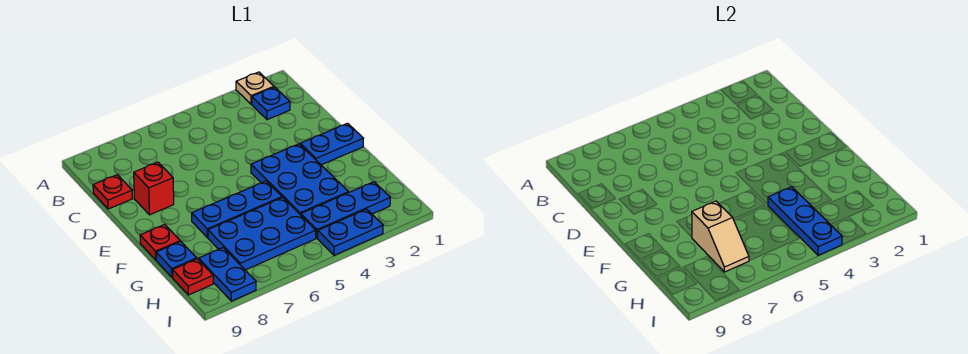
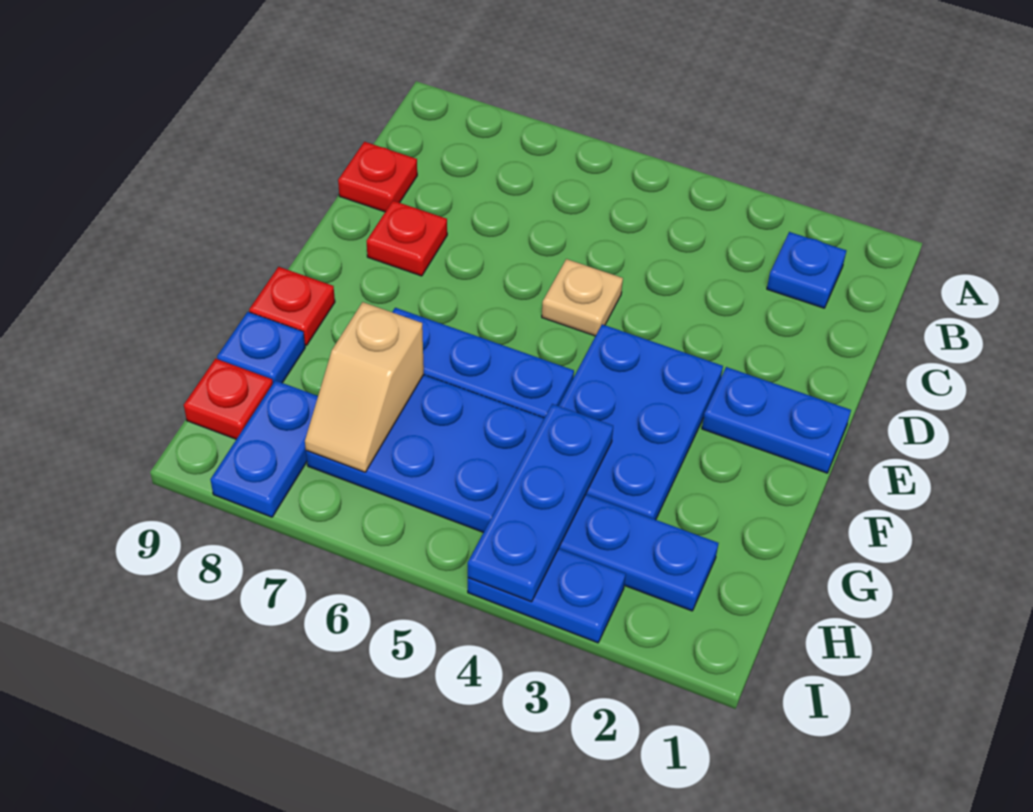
tan 1x1 plate [236,72,274,104] -> tan 1x1 plate moved to [542,259,623,336]
red 1x1 brick [134,162,174,215] -> red 1x1 plate [367,201,447,276]

